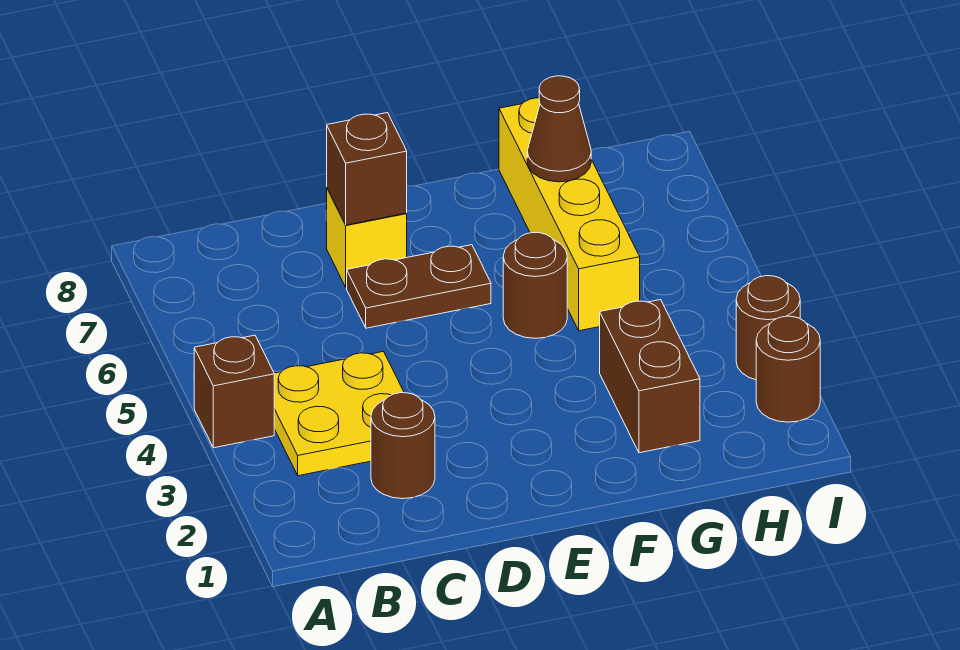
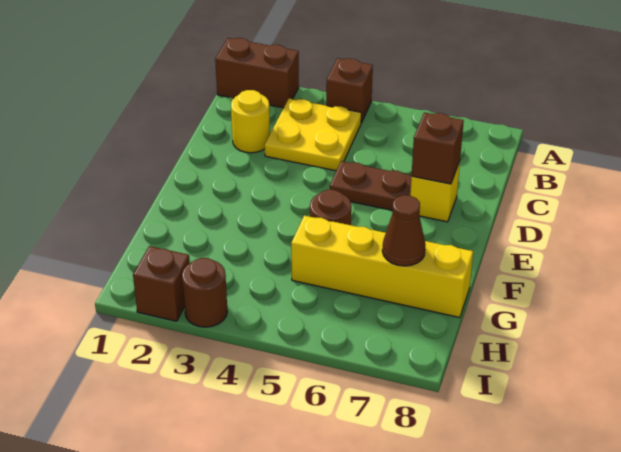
brown 1x1 round brick [371,393,435,499] -> yellow 1x1 round brick [231,90,270,153]
brown 1x2 plate [347,245,491,328] -> brown 1x2 plate turned to [330,161,412,210]
brown 1x2 brick [600,300,700,453] -> brown 1x2 brick moved to [215,38,299,108]
brown 1x1 round brick [756,316,820,422] -> brown 1x1 brick [133,246,190,321]

